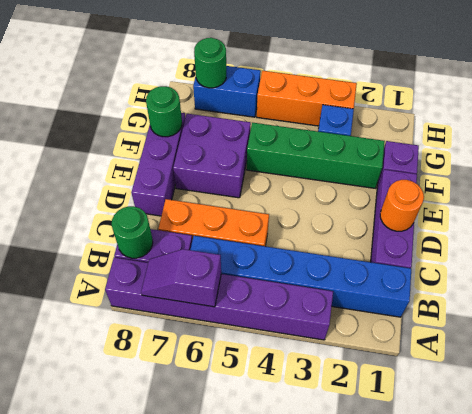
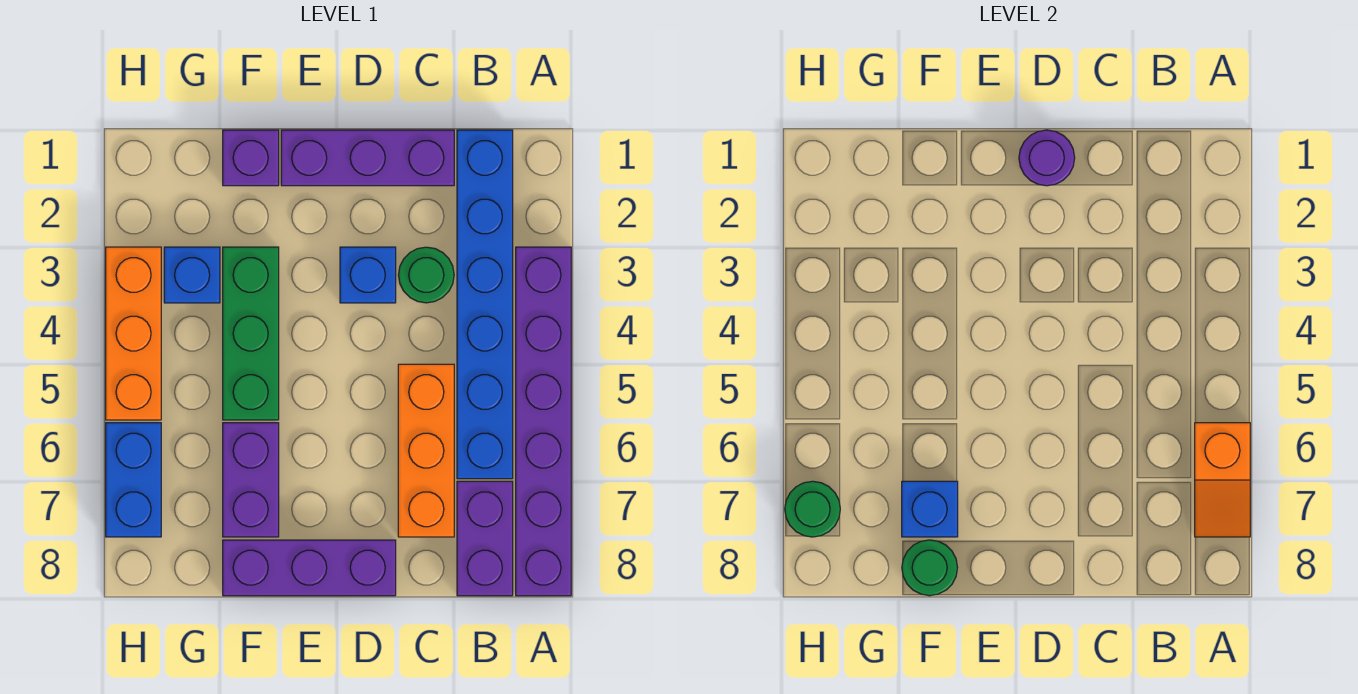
purple 1x2 slope [141,249,221,307] -> orange 1x2 slope [1195,423,1250,537]
green 1x1 round brick [112,206,153,258] -> green 1x1 round brick moved to [399,247,454,303]
orange 1x1 round brick [380,180,424,231] -> purple 1x1 round brick [1019,130,1075,186]
none -> blue 1x1 brick [340,247,396,303]
purple 2x2 brick [173,114,251,198] -> purple 1x2 brick [223,423,279,537]
green 1x4 brick [247,123,385,188] -> green 1x3 brick [223,247,279,420]
none -> blue 1x1 brick [902,481,958,537]

